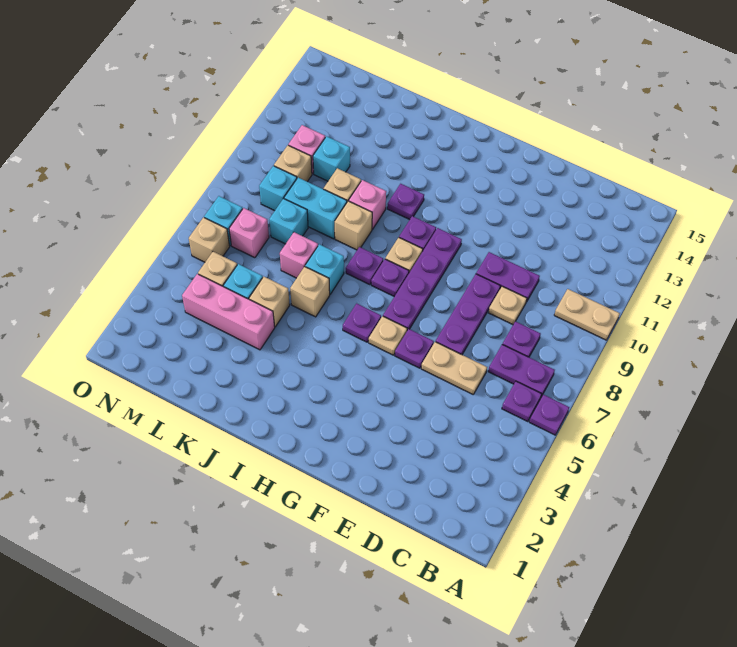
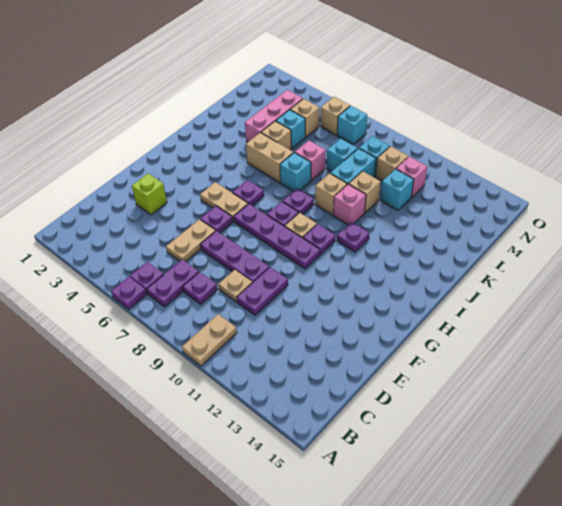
none -> lime 1x1 brick [132,174,167,215]
tan 1x1 plate [369,316,407,355] -> tan 1x2 plate [200,182,248,221]
tan 1x1 brick [290,267,330,317] -> tan 1x2 brick [246,133,293,182]
pink 1x1 brick [229,208,269,258] -> none

